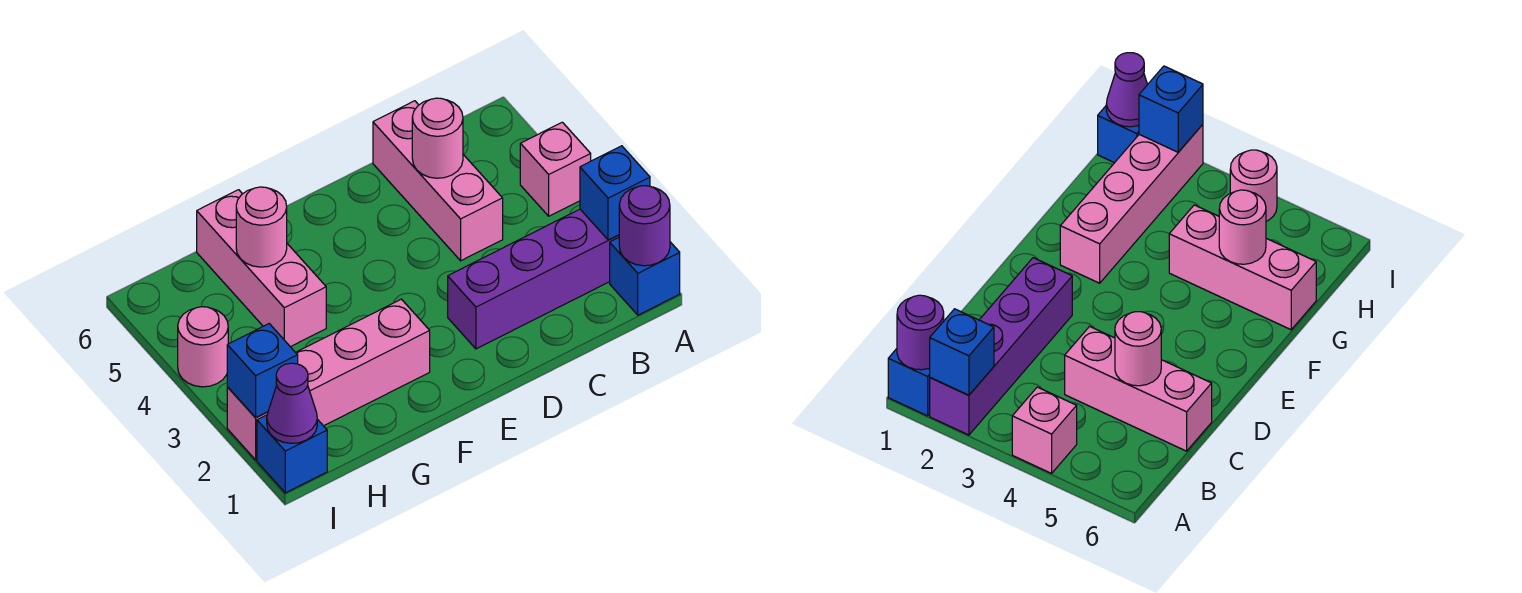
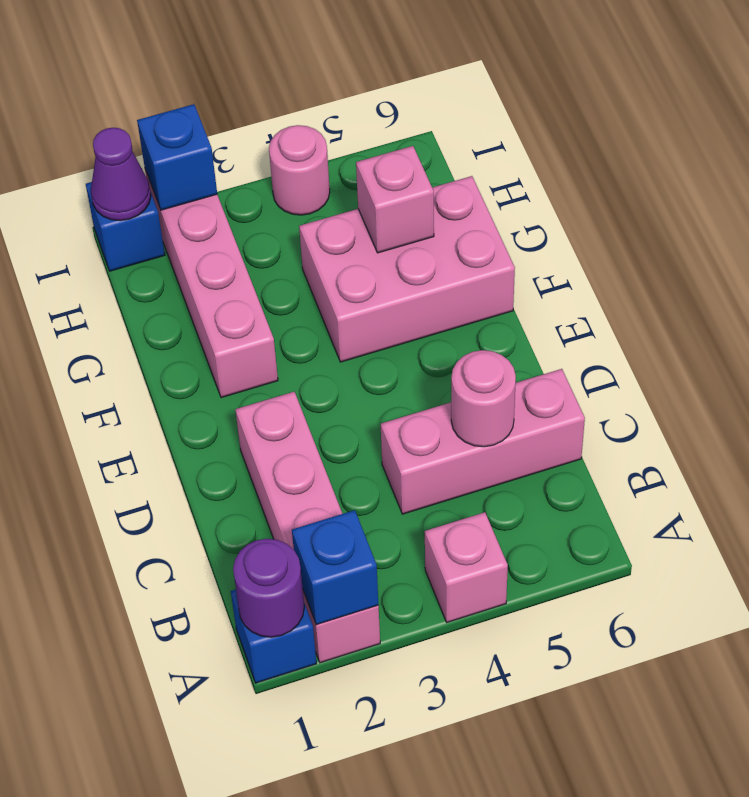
purple 1x4 brick [448,209,619,349] -> pink 1x4 brick [235,392,380,663]
pink 1x3 brick [197,190,326,347] -> pink 2x3 brick [299,176,515,362]
pink 1x1 round brick [236,187,287,267] -> pink 1x1 brick [356,146,434,253]

